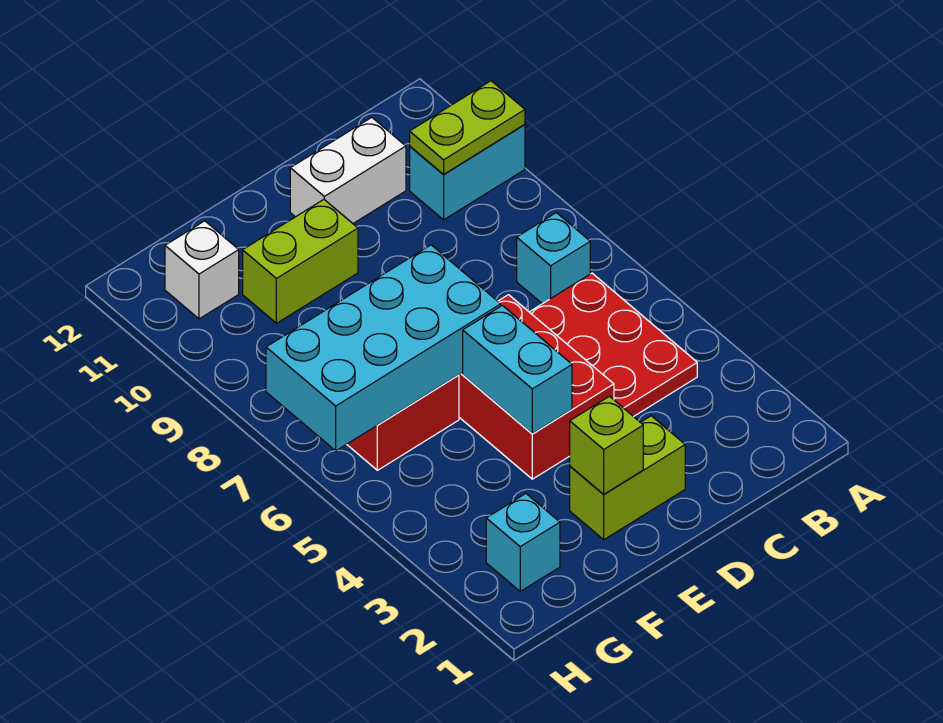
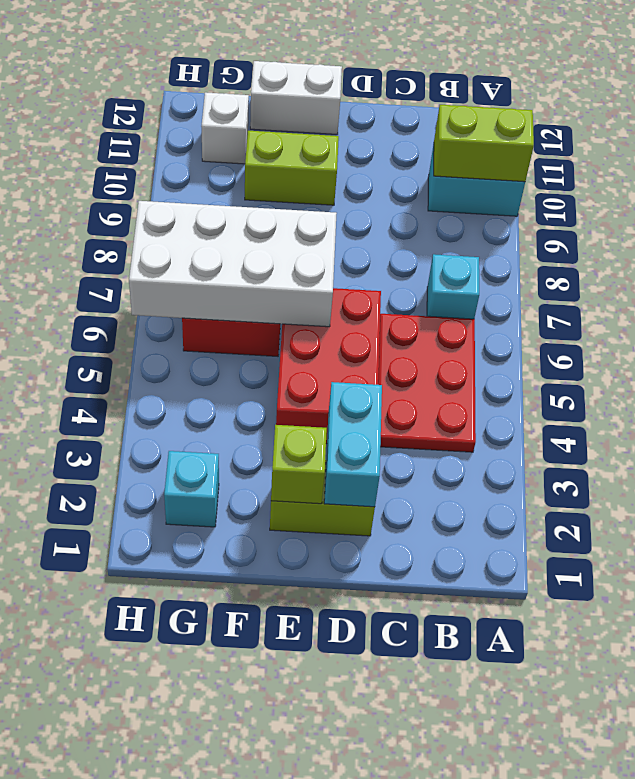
lime 1x2 plate [410,81,525,174] -> lime 1x2 brick [434,105,534,182]
white 1x2 brick [290,117,406,223] -> white 1x2 brick moved to [250,61,342,134]
cyan 1x2 brick [463,305,572,434] -> cyan 1x2 brick moved to [324,382,382,507]
cyan 2x4 brick [266,245,501,451] -> white 2x4 brick [129,201,337,327]

